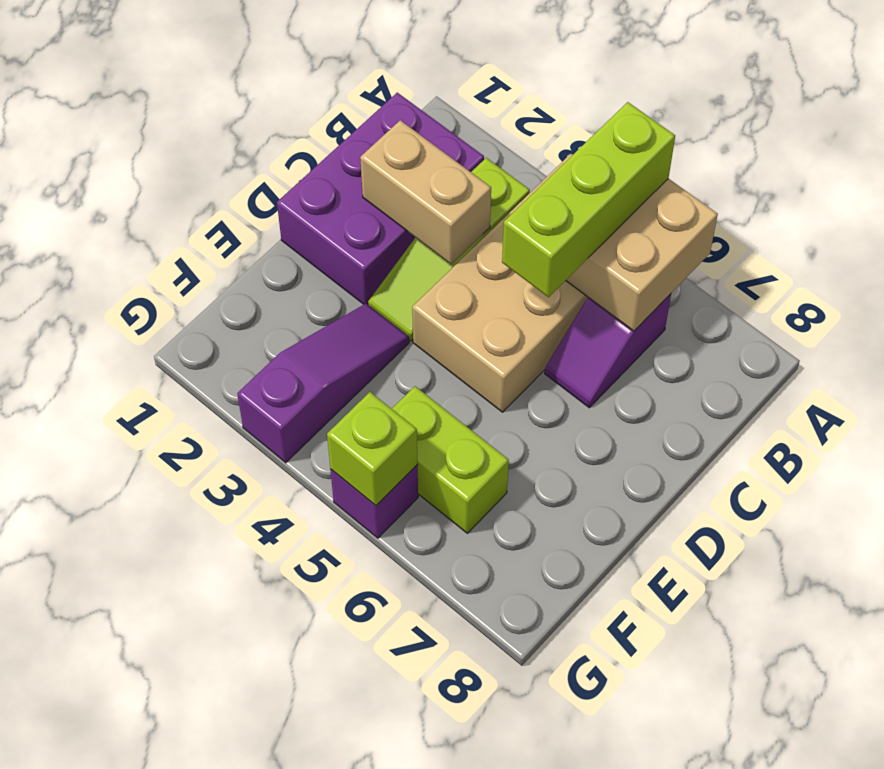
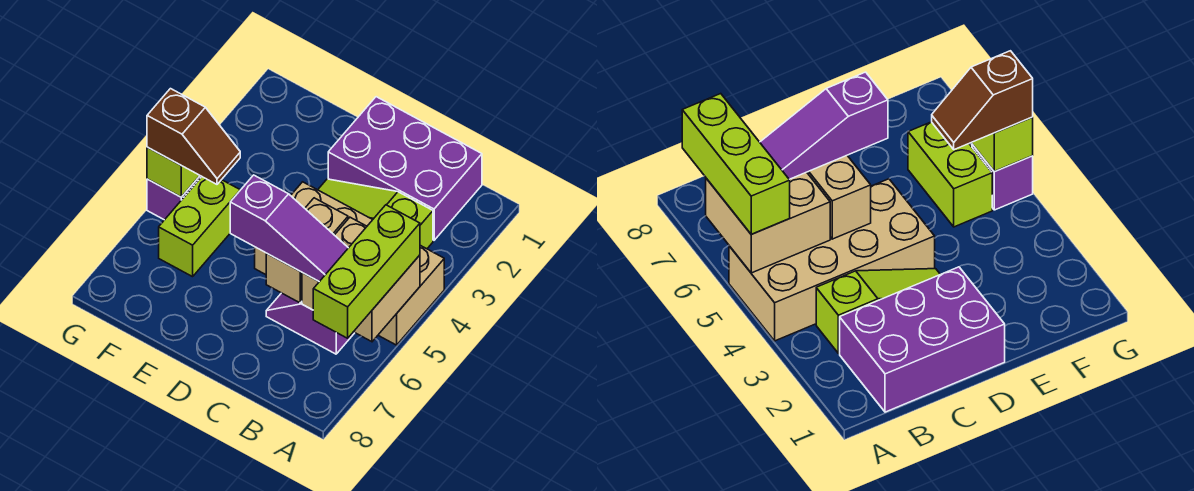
lime 1x3 brick [502,102,675,297] -> lime 1x3 brick turned to [313,205,420,338]
tan 1x2 brick [360,120,491,264] -> tan 1x2 brick moved to [266,198,348,303]
purple 1x3 slope [237,304,409,463] -> purple 1x3 slope moved to [230,175,348,282]
none -> brown 1x2 slope [147,89,240,184]

